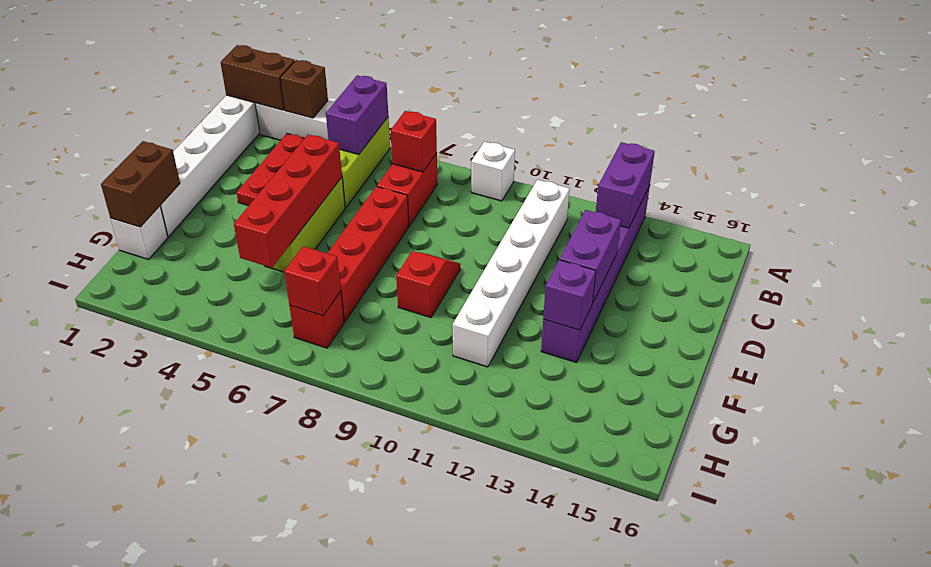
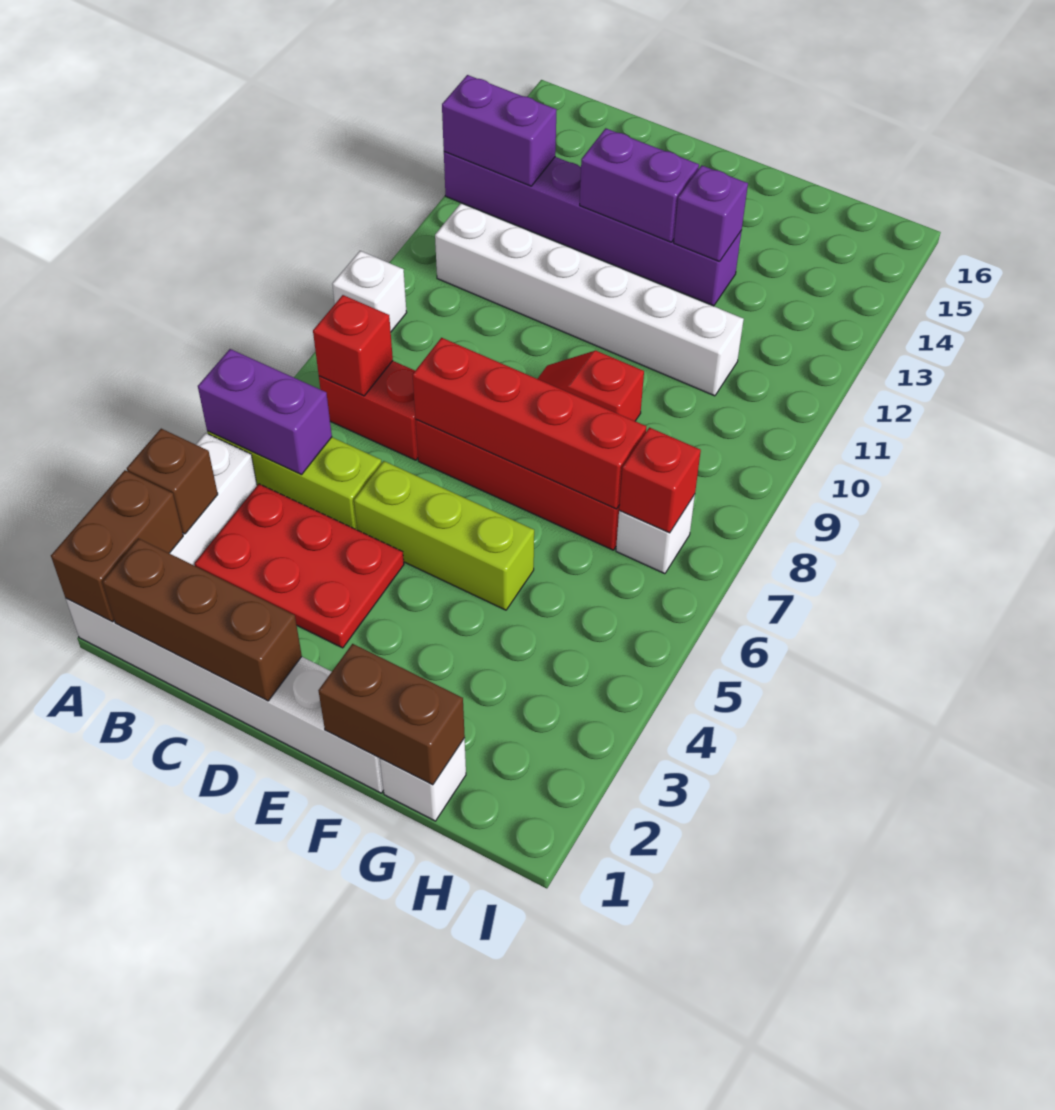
none -> brown 1x3 brick [103,538,302,701]
red 1x4 brick [234,135,342,268] -> red 1x4 brick moved to [413,338,646,509]
red 1x1 brick [289,291,344,348] -> white 1x1 brick [616,494,695,574]

